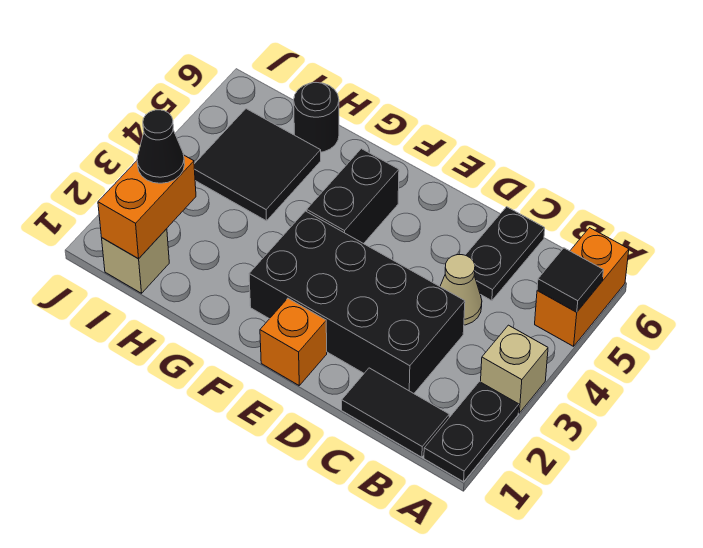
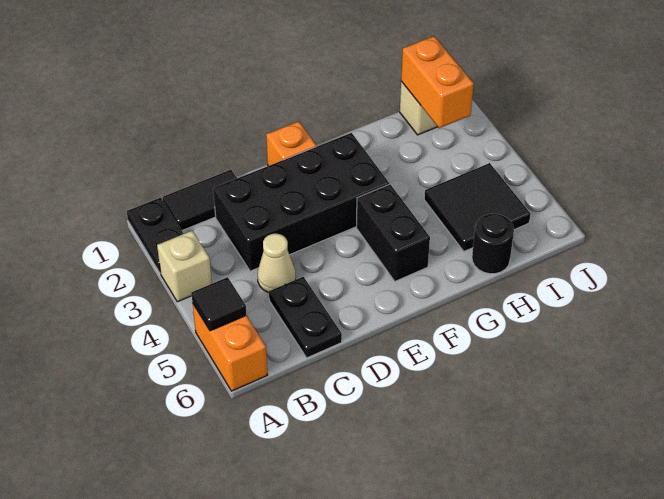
black 1x1 cone [137,110,185,183] -> none

